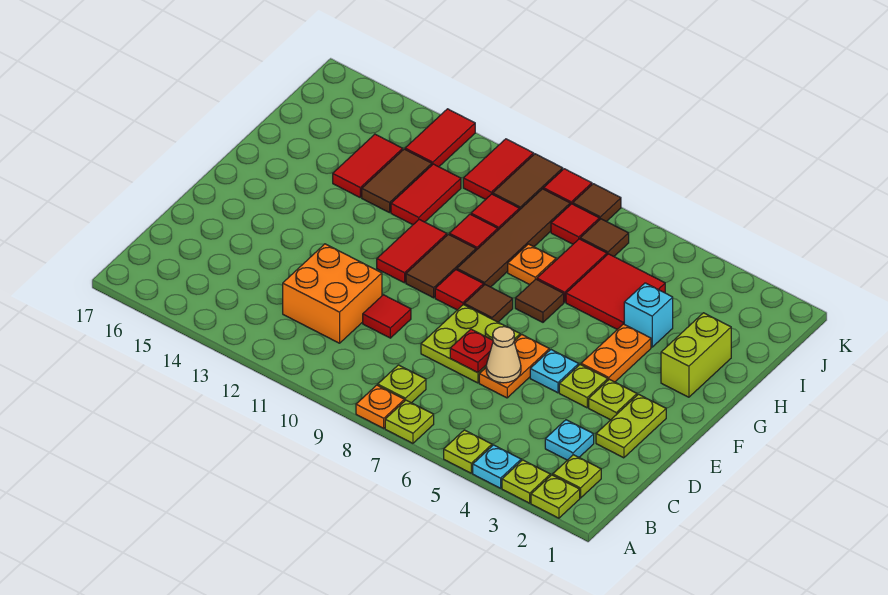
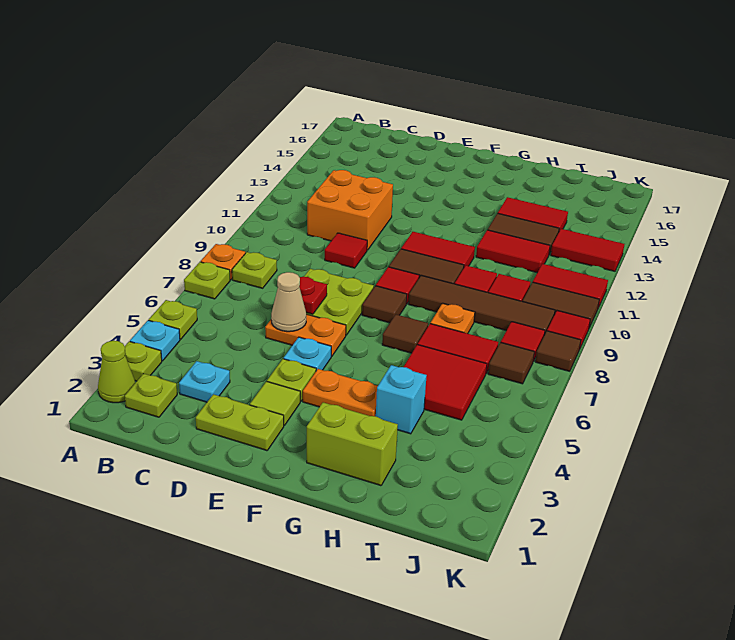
lime 1x1 plate [531,475,580,518] -> lime 1x1 cone [98,341,135,403]
lime 1x1 plate [589,379,637,420] -> lime 1x1 tile [250,381,300,426]

